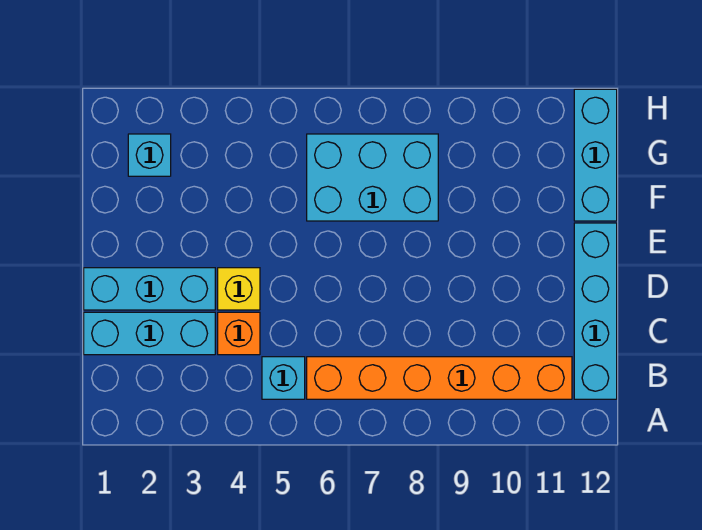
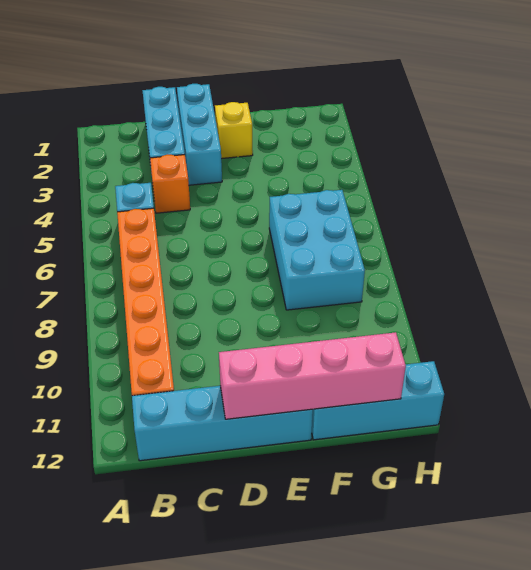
yellow 1x1 brick [218,268,260,310] -> yellow 1x1 brick moved to [215,102,253,159]
none -> pink 1x4 brick [219,332,406,419]
cyan 1x1 brick [128,134,171,176] -> none

